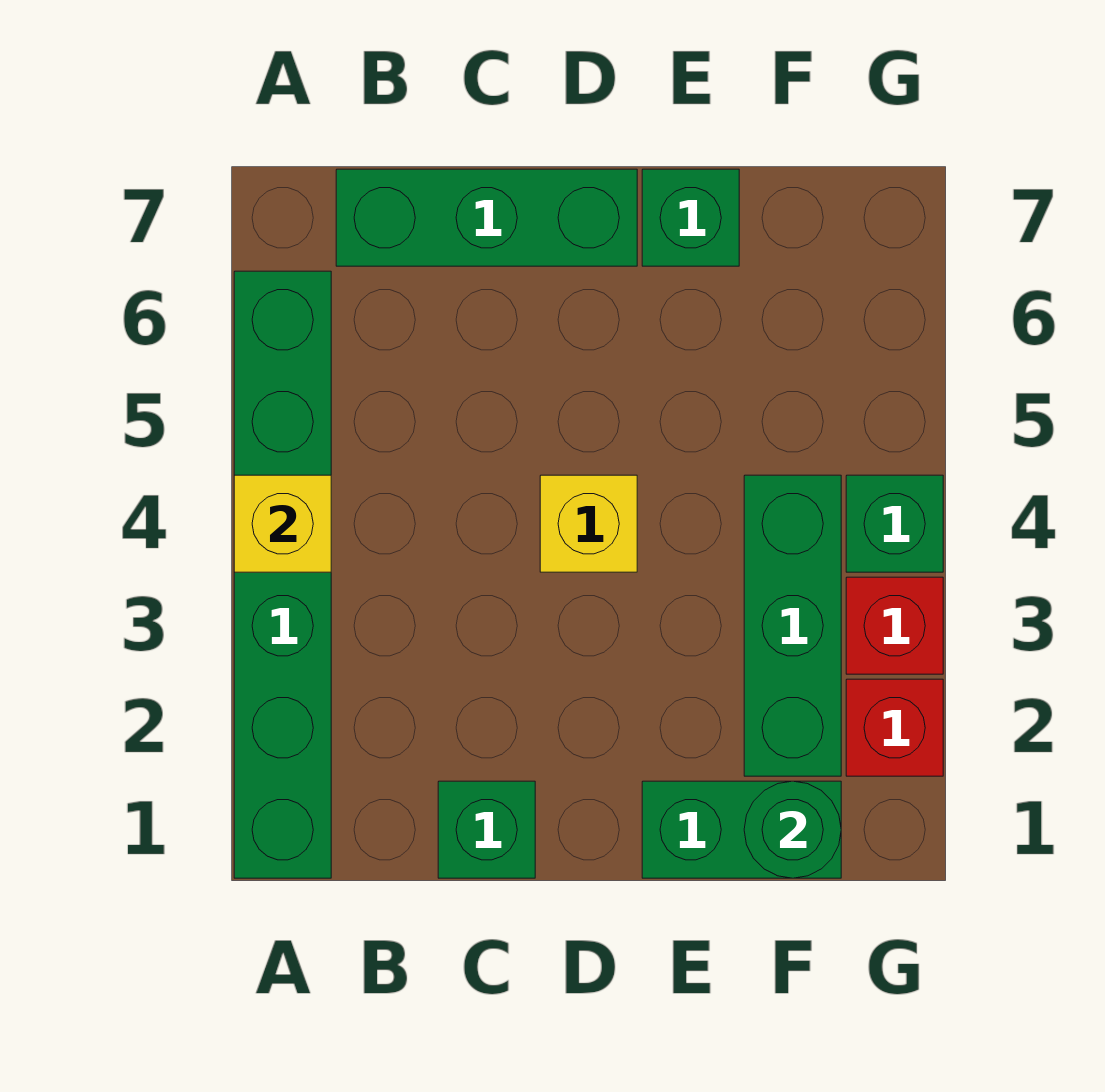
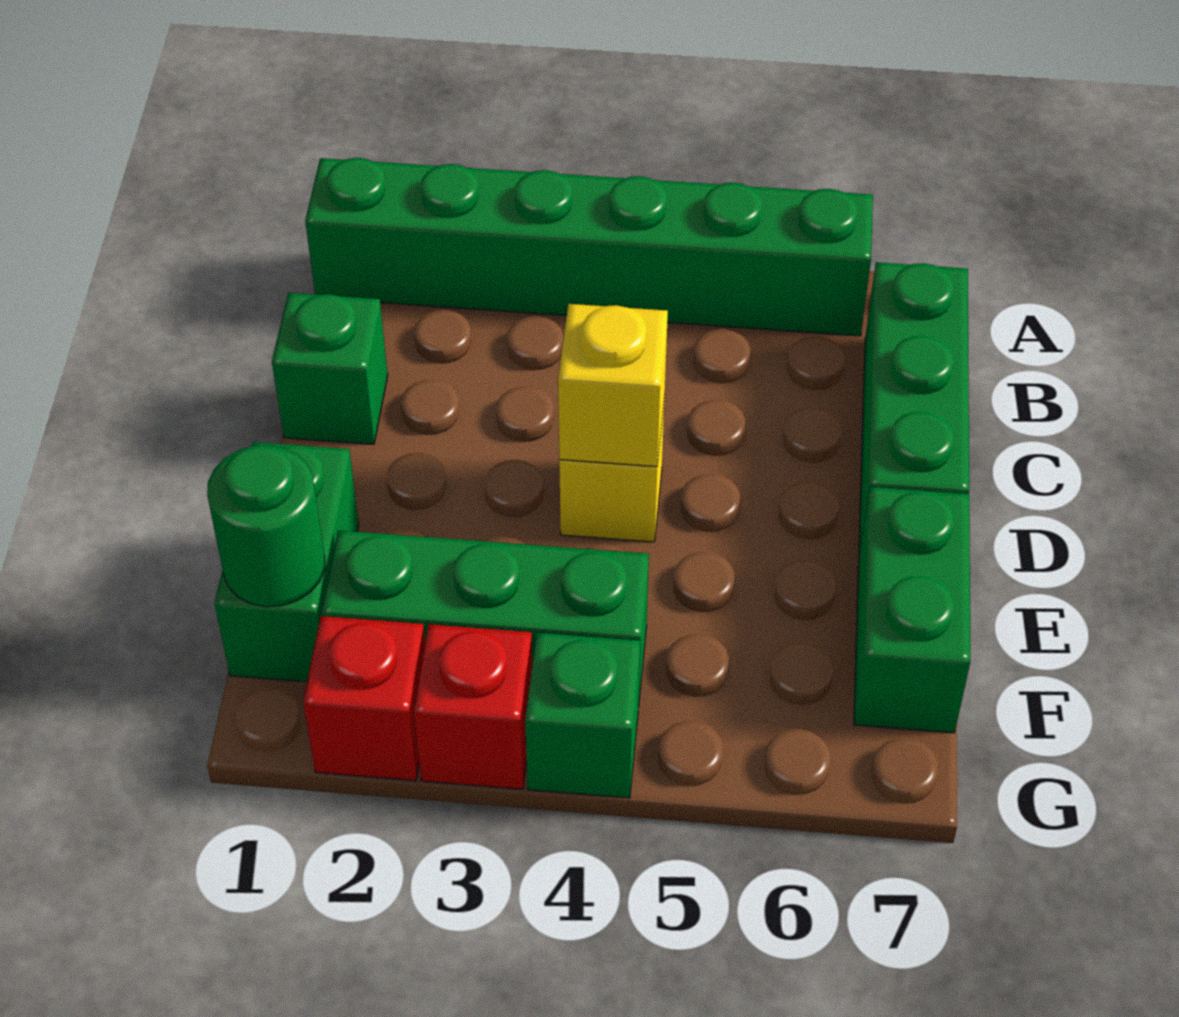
yellow 1x1 brick [234,475,331,572] -> yellow 1x1 brick moved to [558,304,668,467]
green 1x1 brick [642,169,739,266] -> green 1x2 brick [854,487,970,733]

